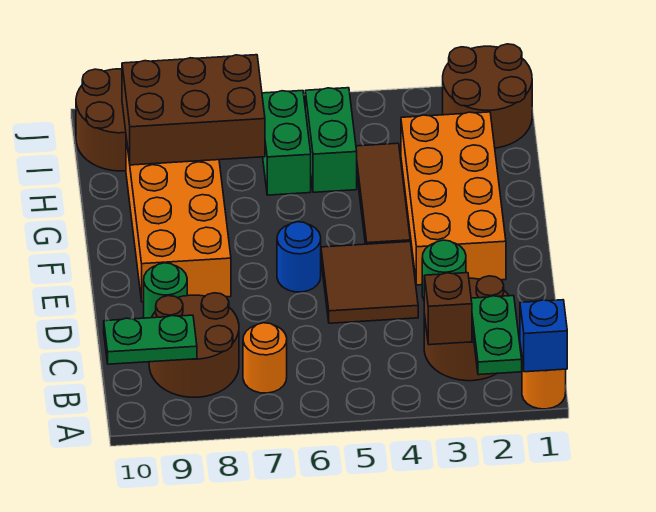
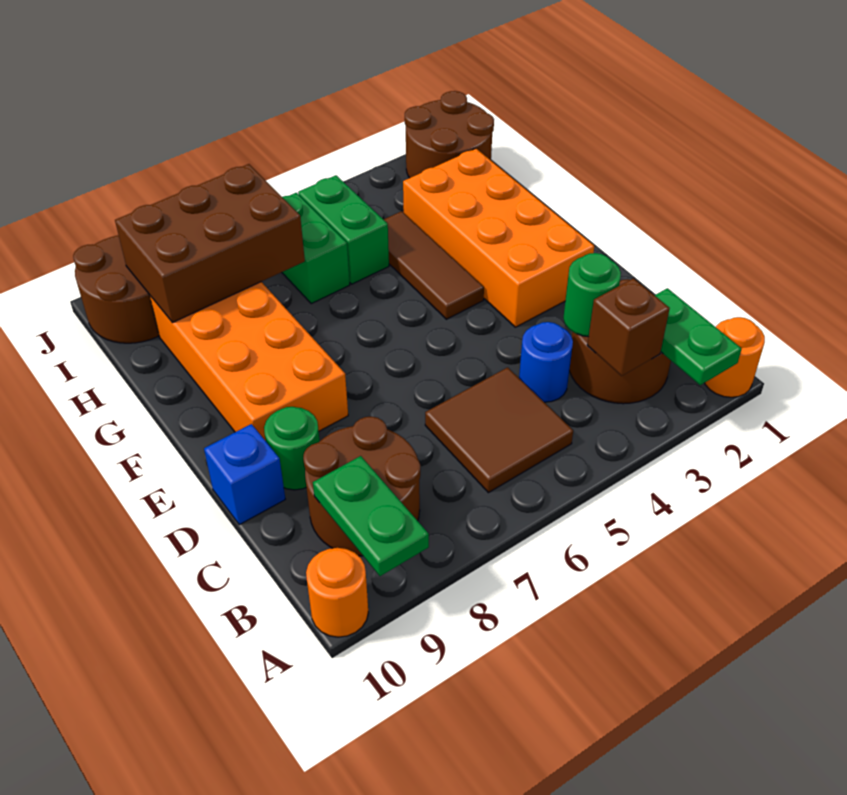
blue 1x1 brick [520,300,567,372] -> blue 1x1 brick moved to [204,424,285,525]
orange 1x1 round brick [243,323,287,393] -> orange 1x1 round brick moved to [306,548,368,637]
green 1x2 plate [104,315,197,364] -> green 1x2 plate turned to [313,456,429,576]
brown 2x2 tile [321,242,418,323] -> brown 2x2 tile moved to [425,367,573,493]
blue 1x1 round brick [277,222,321,292] -> blue 1x1 round brick moved to [519,322,573,402]

